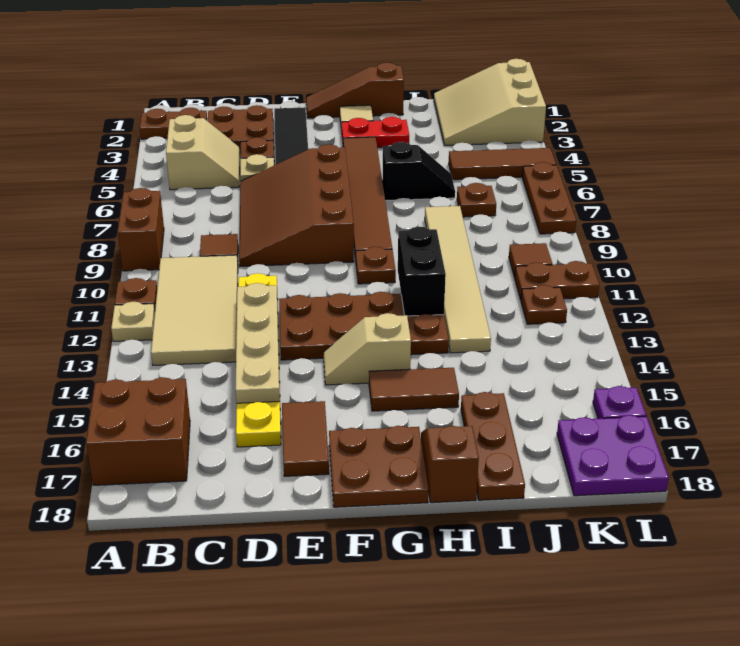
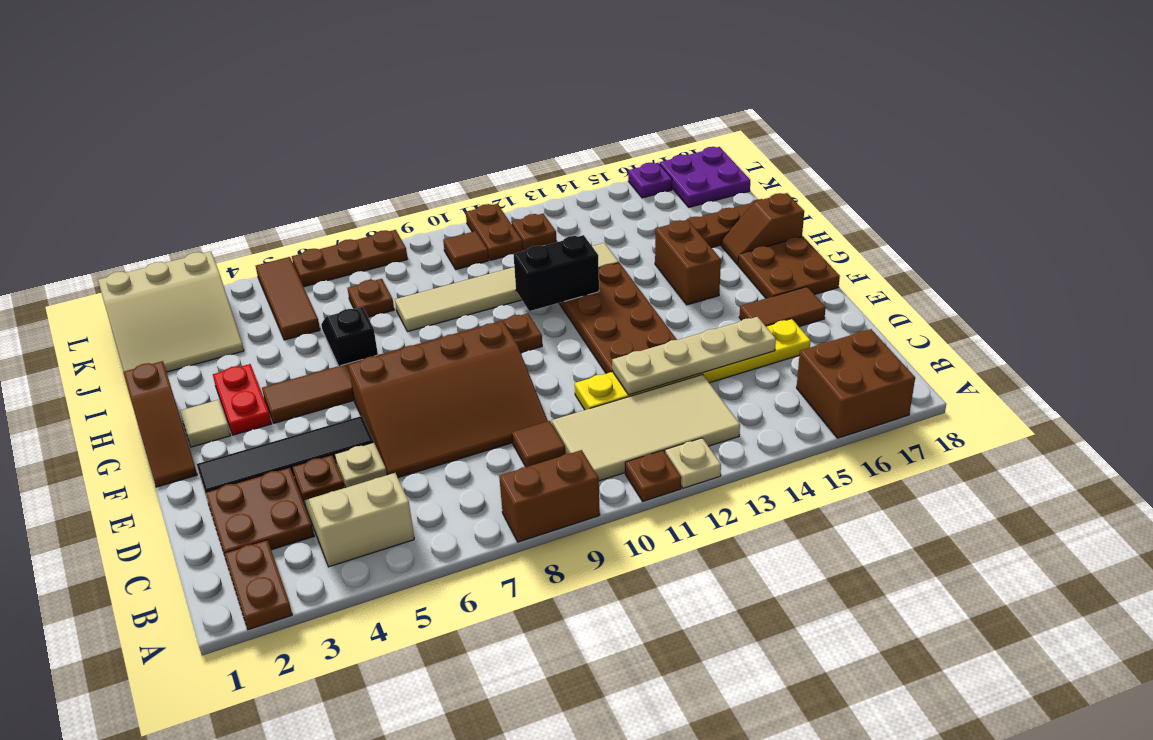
tan 1x2 slope [323,313,411,385] -> none
brown 1x2 tile [369,368,459,411] -> brown 1x2 brick [655,220,721,305]

